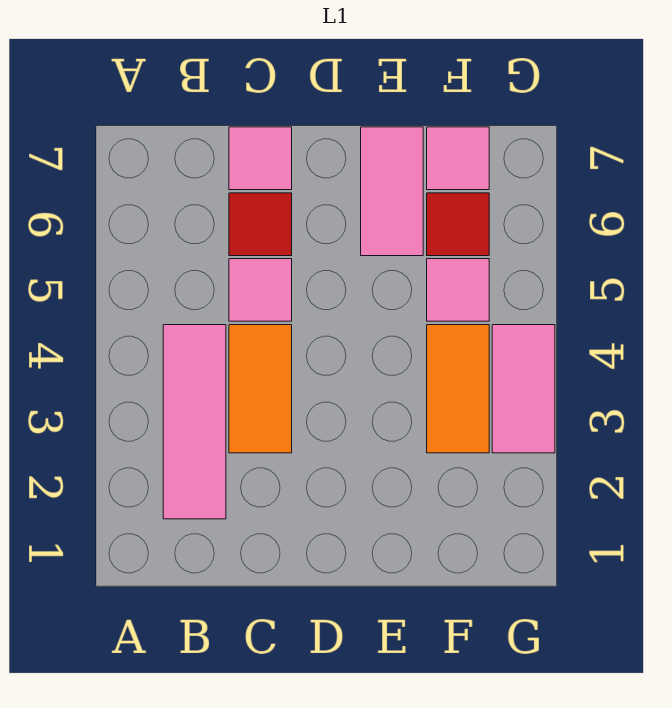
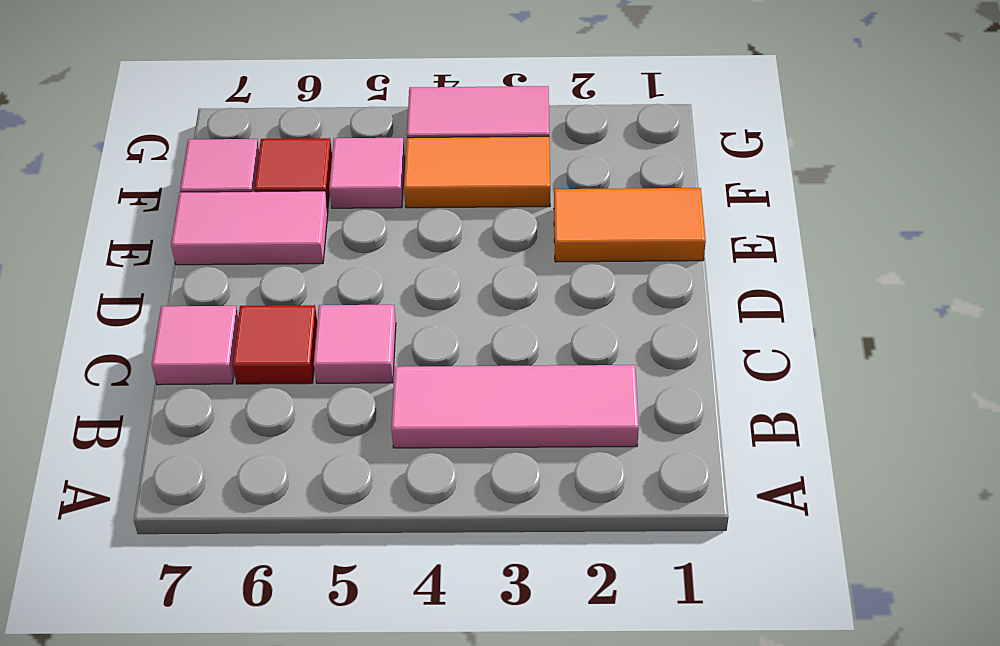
orange 1x2 tile [229,325,292,453] -> orange 1x2 tile moved to [554,188,706,262]

